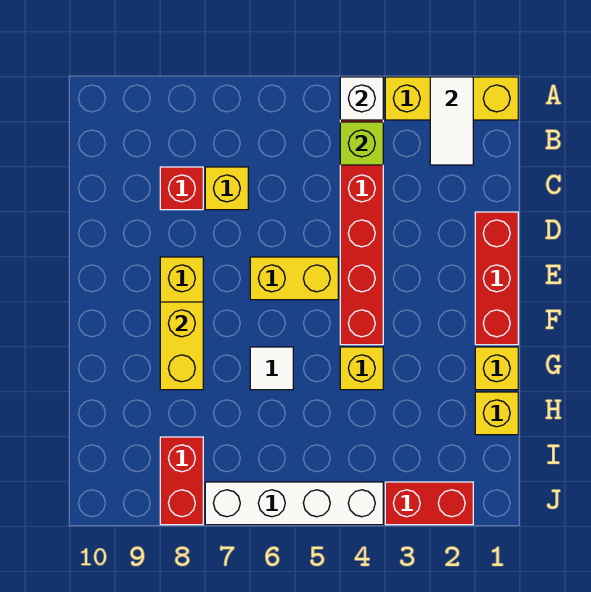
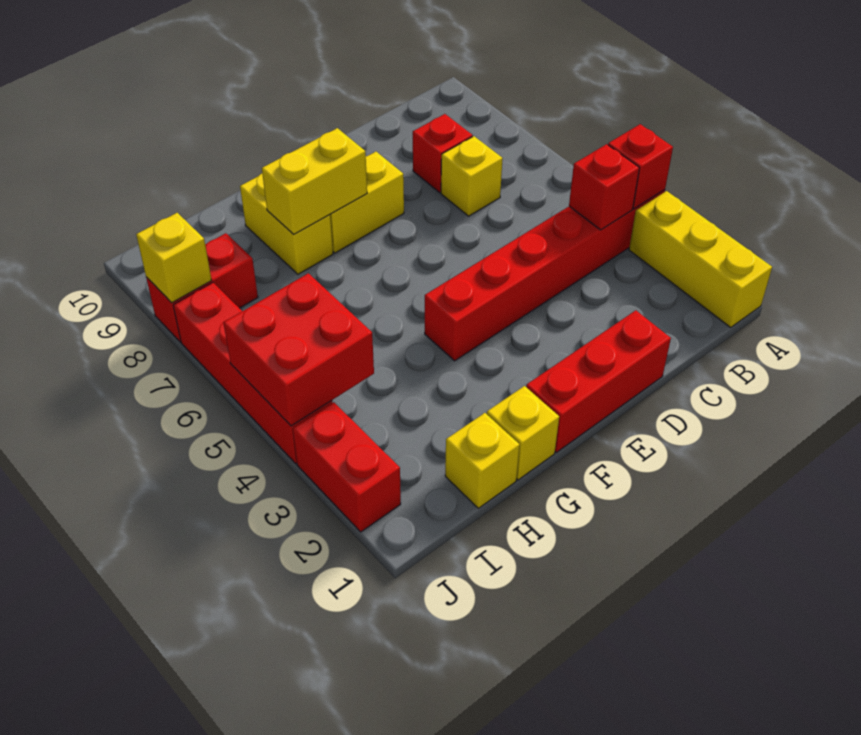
white 1x2 tile [430,77,473,165] -> none
white 1x1 brick [340,77,383,120] -> red 1x1 brick [608,124,673,209]
lime 1x1 brick [340,122,383,165] -> red 1x1 brick [569,144,639,230]
yellow 1x2 brick [250,257,338,300] -> yellow 1x2 brick moved to [240,174,333,274]
yellow 1x1 brick [340,347,383,390] -> yellow 1x1 brick moved to [136,213,212,303]
white 1x1 tile [250,347,293,390] -> none
none -> red 2x2 brick [224,273,374,426]
white 1x4 brick [205,482,383,525] -> red 1x4 brick [173,283,332,464]

